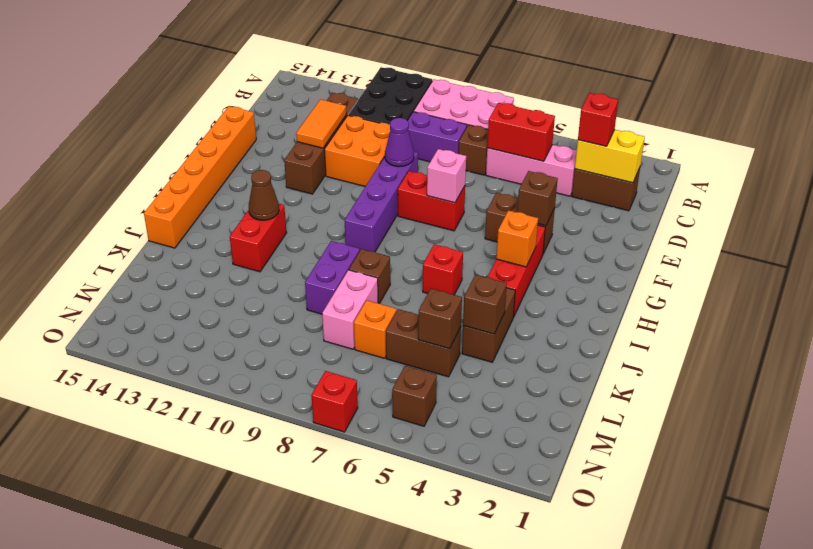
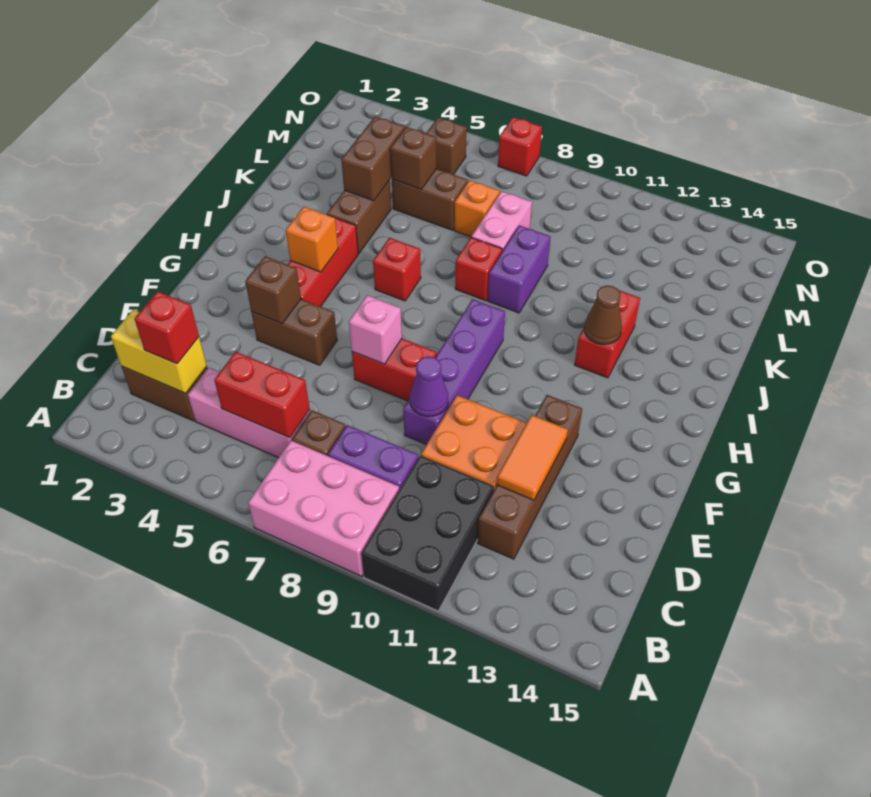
orange 1x6 brick [144,106,256,248] -> none
brown 1x1 brick [349,249,390,303] -> red 1x1 brick [455,237,502,301]
brown 1x1 brick [463,275,507,334] -> brown 1x2 brick [341,117,405,201]

